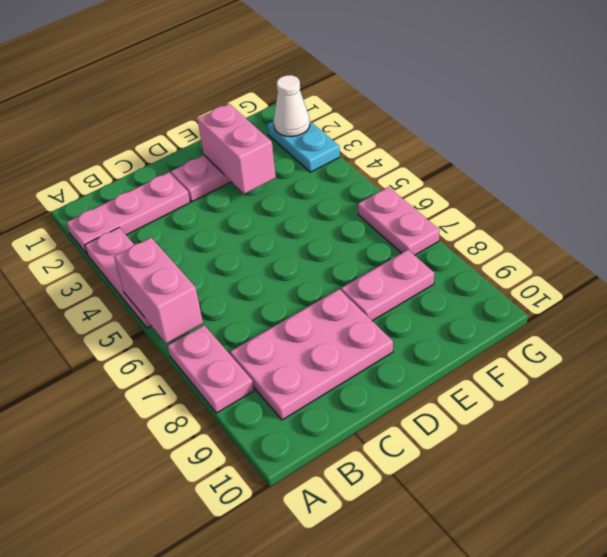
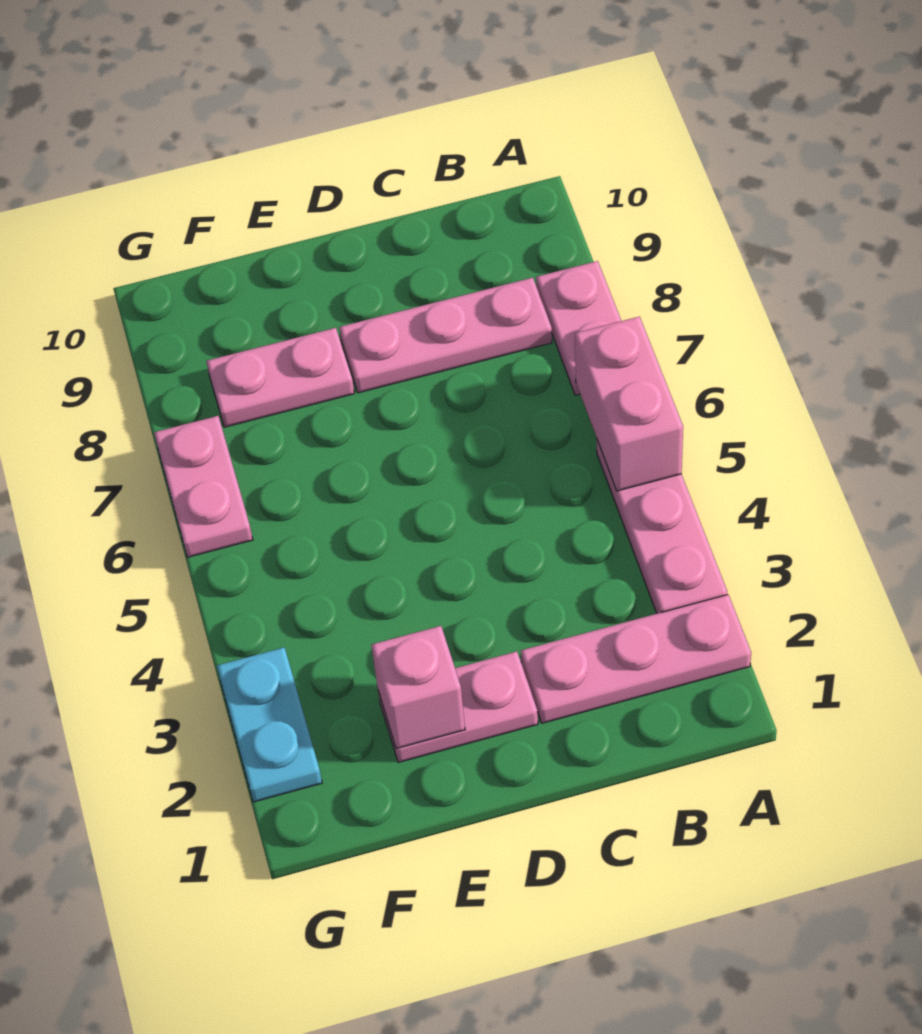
pink 2x3 plate [230,289,393,420] -> pink 1x3 plate [339,278,552,393]
pink 1x2 brick [198,104,276,194] -> pink 1x1 brick [371,626,465,749]
white 1x1 cone [274,75,310,137] -> none

